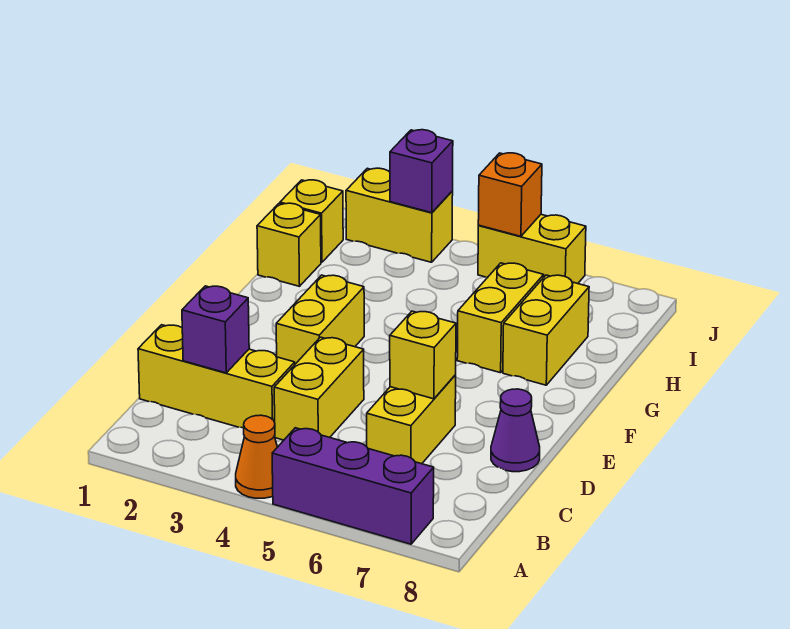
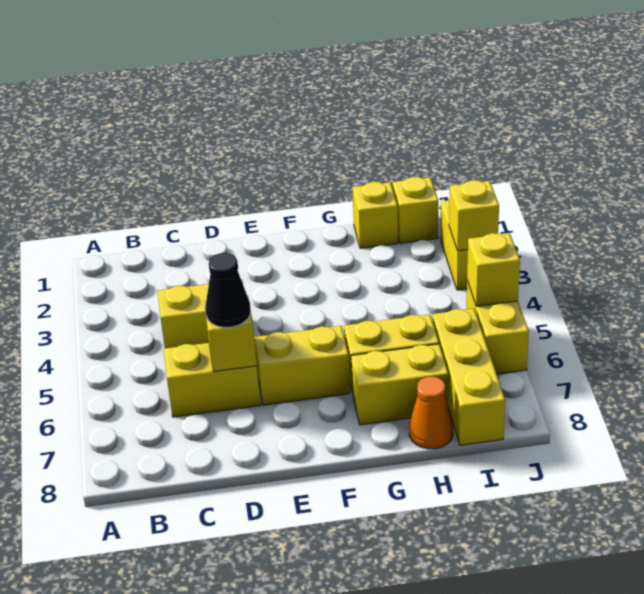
orange 1x1 cone [236,415,277,498] -> orange 1x1 cone moved to [409,376,453,449]
purple 1x3 brick [272,428,434,544] -> none
yellow 1x3 brick [138,325,295,428] -> yellow 1x3 brick moved to [433,309,505,445]
purple 1x1 brick [182,286,249,373] -> none
none -> black 1x1 cone [205,253,251,327]
purple 1x1 cone [491,389,540,472] -> none
yellow 1x2 brick [276,275,364,364] -> yellow 1x2 brick moved to [254,326,350,405]
purple 1x1 brick [390,130,453,213] -> yellow 1x1 brick [449,180,499,251]
orange 1x1 brick [478,153,542,236] -> yellow 1x1 brick [467,233,520,306]

